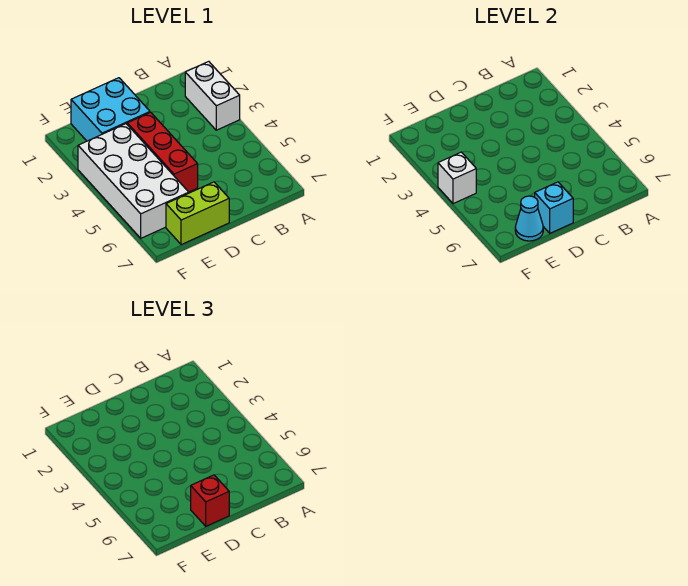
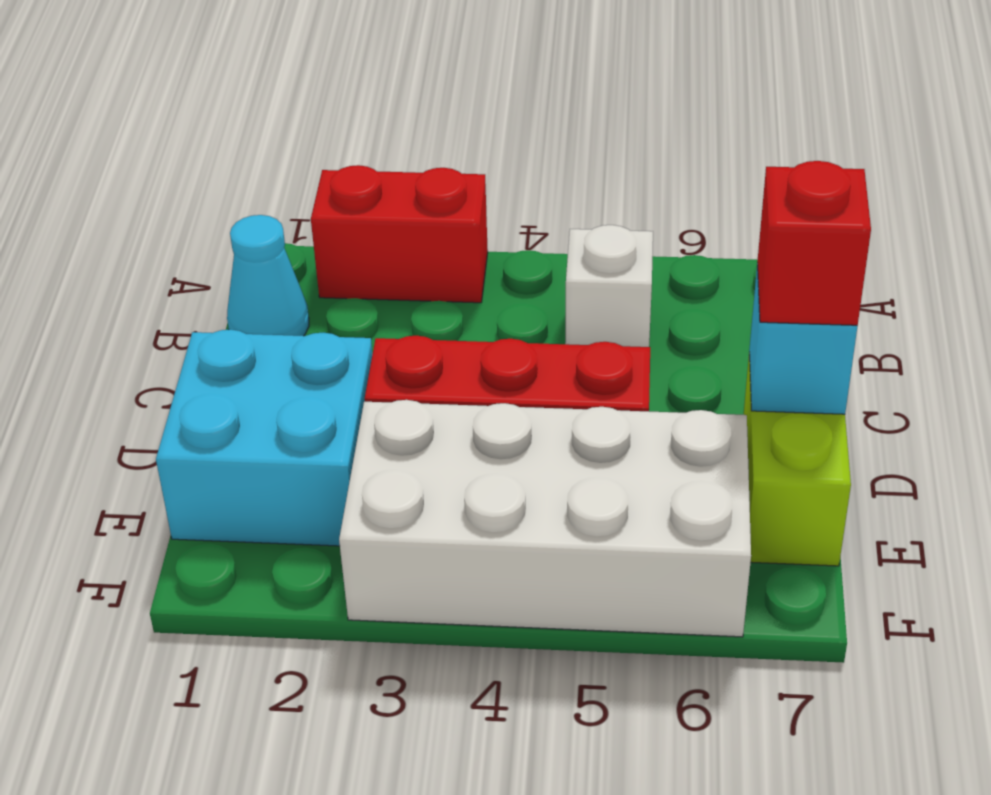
white 1x2 brick [185,61,240,130] -> red 1x2 brick [311,165,488,303]
cyan 1x1 cone [515,196,543,241] -> cyan 1x1 cone moved to [227,215,309,336]
white 1x1 brick [438,152,476,204] -> white 1x1 brick moved to [565,225,653,347]

